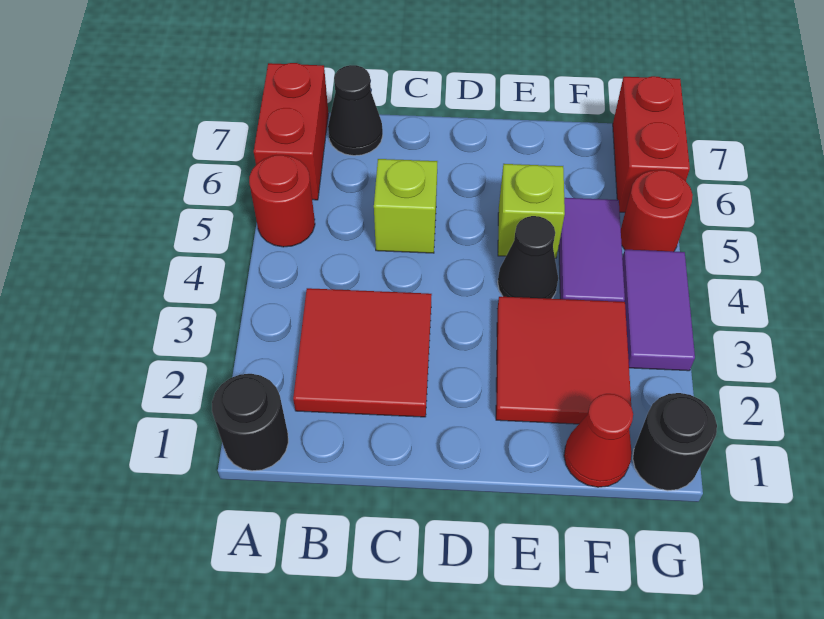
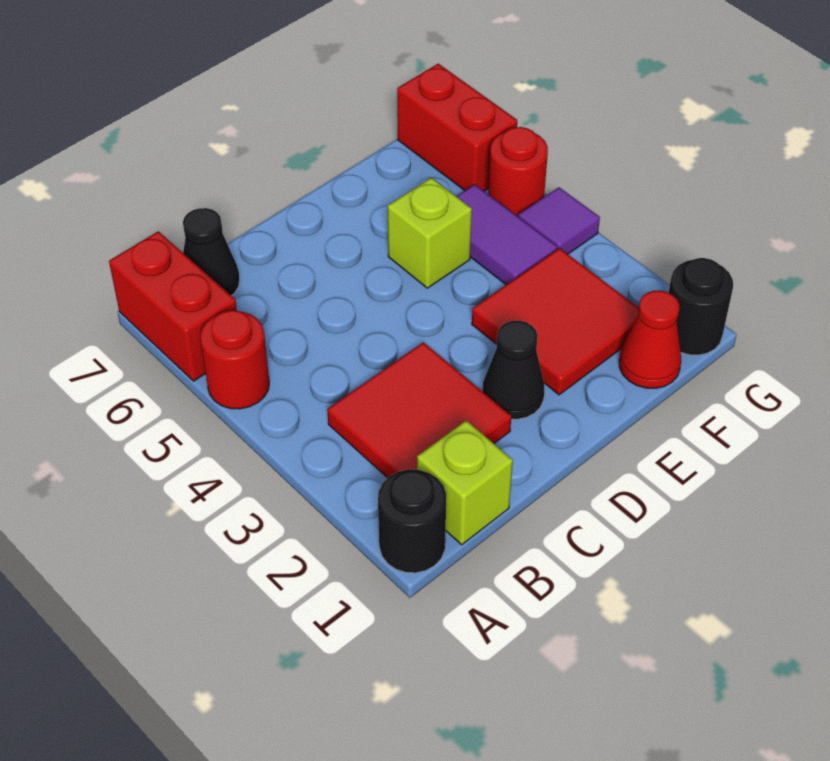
lime 1x1 brick [374,159,437,253] -> lime 1x1 brick moved to [417,420,513,545]
black 1x1 cone [498,216,558,299] -> black 1x1 cone moved to [483,321,544,419]
purple 1x2 tile [622,250,695,371] -> purple 1x1 tile [518,187,600,254]

